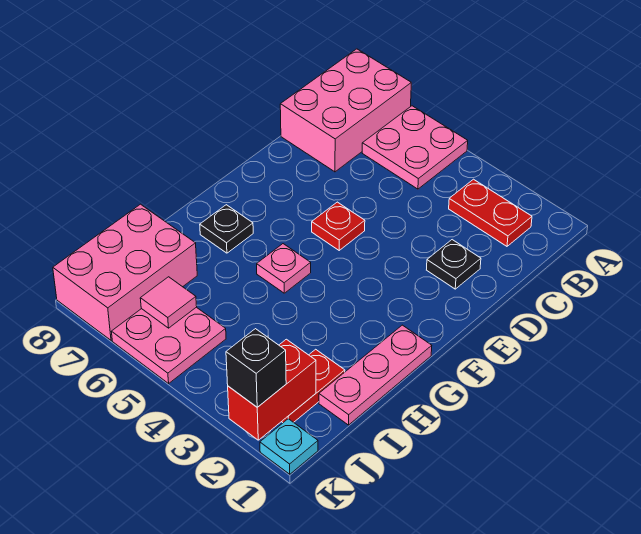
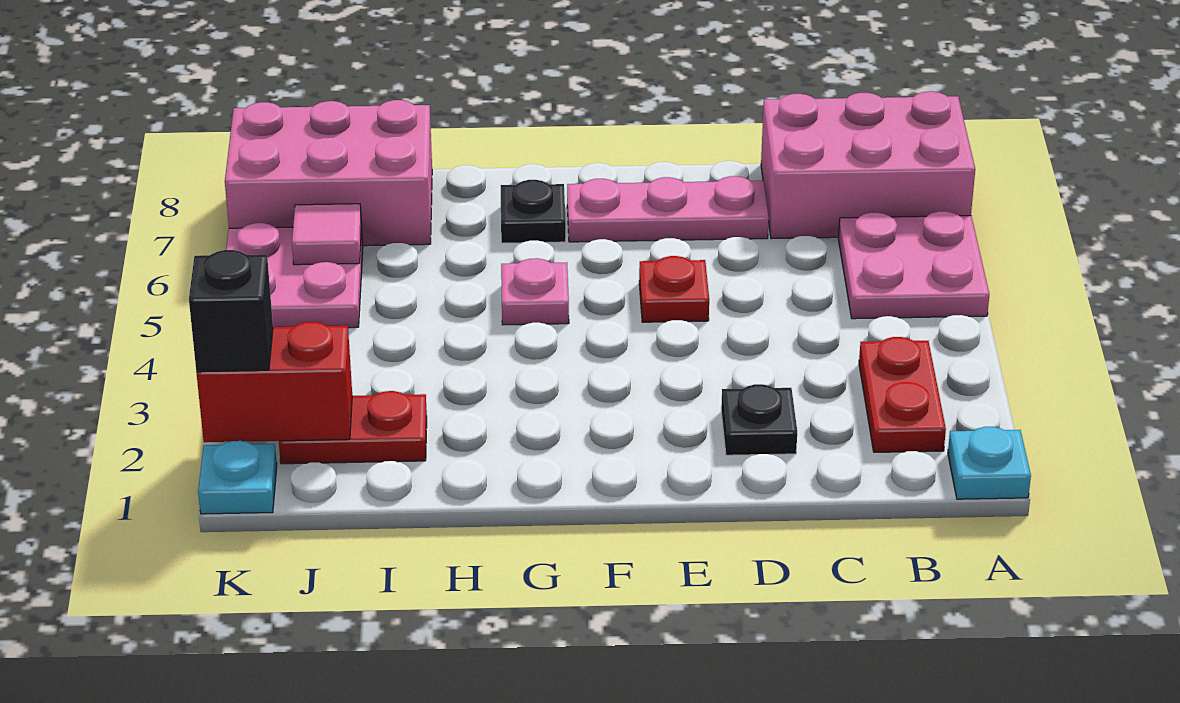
none -> cyan 1x1 plate [948,427,1031,499]
pink 1x3 plate [319,325,432,425] -> pink 1x3 plate moved to [567,176,769,242]

